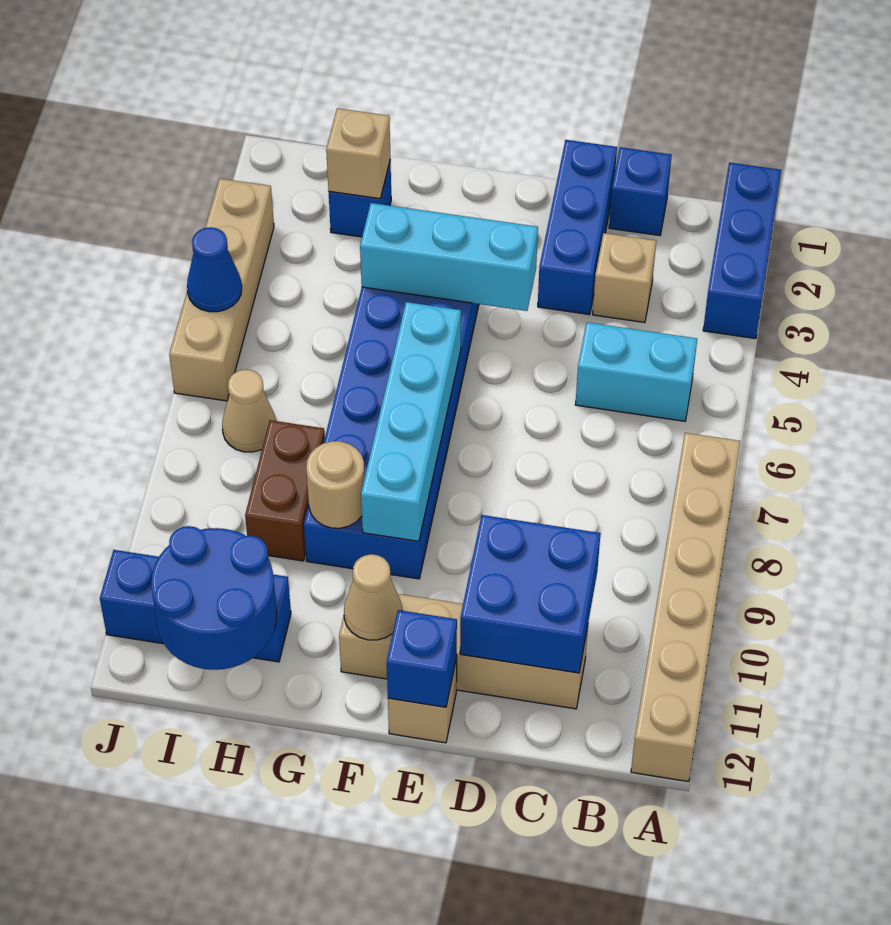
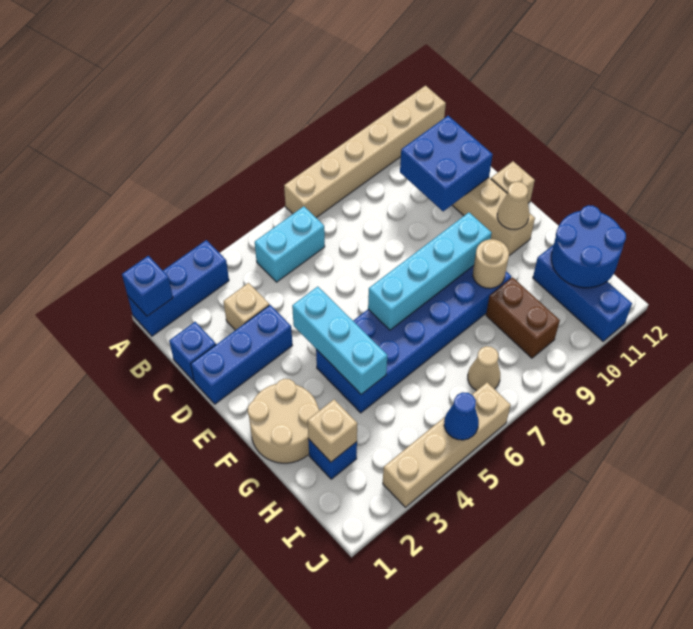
cyan 1x2 brick [575,322,697,421] -> cyan 1x2 brick turned to [255,206,325,282]
blue 1x1 brick [387,610,457,707] -> blue 1x1 brick moved to [122,256,173,316]
none -> tan 2x2 round brick [248,379,319,463]
brown 1x2 brick [245,420,325,561] -> brown 1x2 brick turned to [486,277,560,358]

